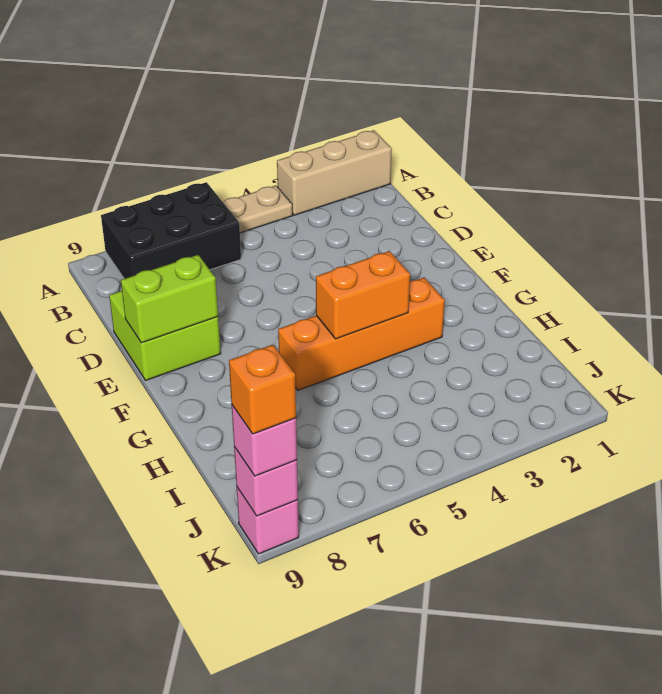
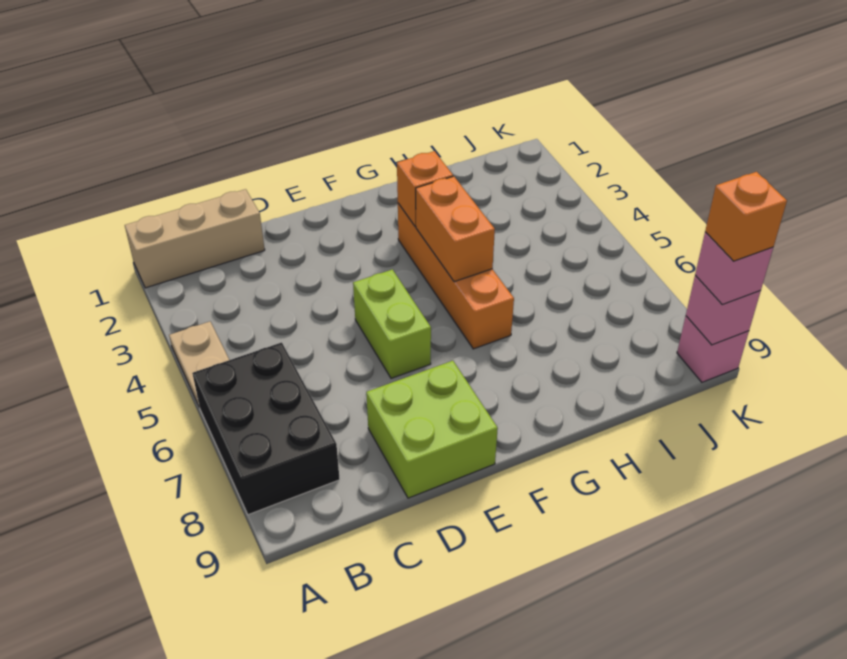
tan 1x3 brick [277,130,392,215] -> tan 1x3 brick turned to [125,189,265,288]
lime 1x2 brick [121,255,218,343] -> lime 1x2 brick moved to [353,269,431,378]
none -> orange 1x1 brick [397,151,453,227]

